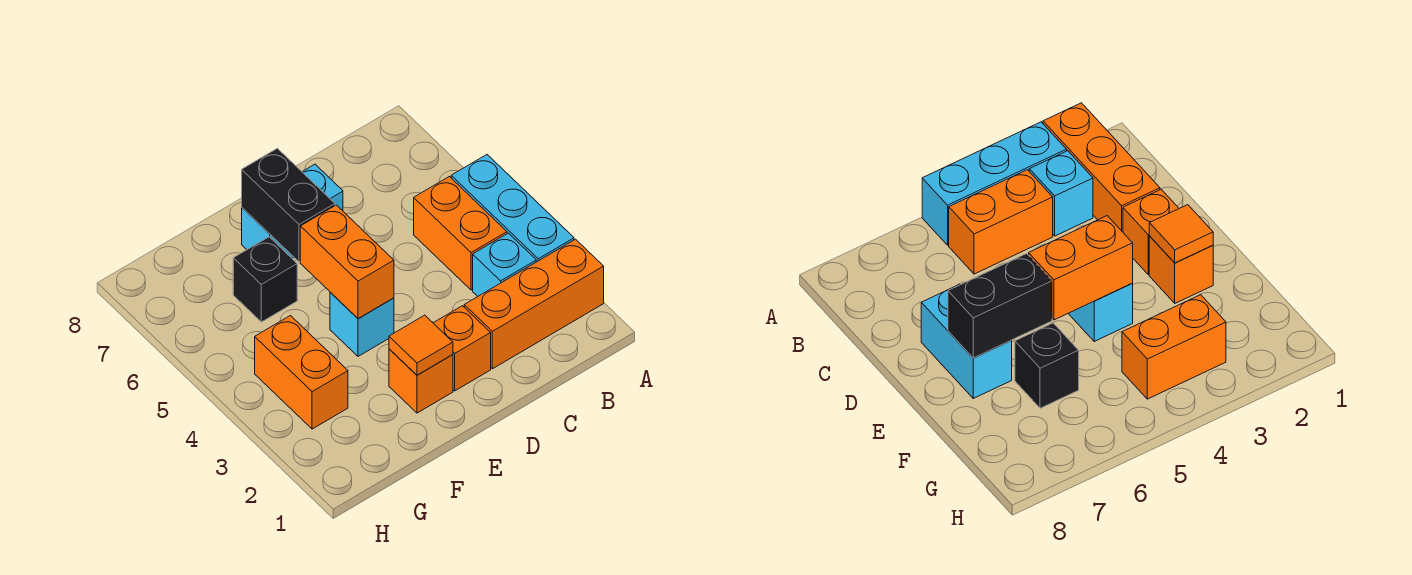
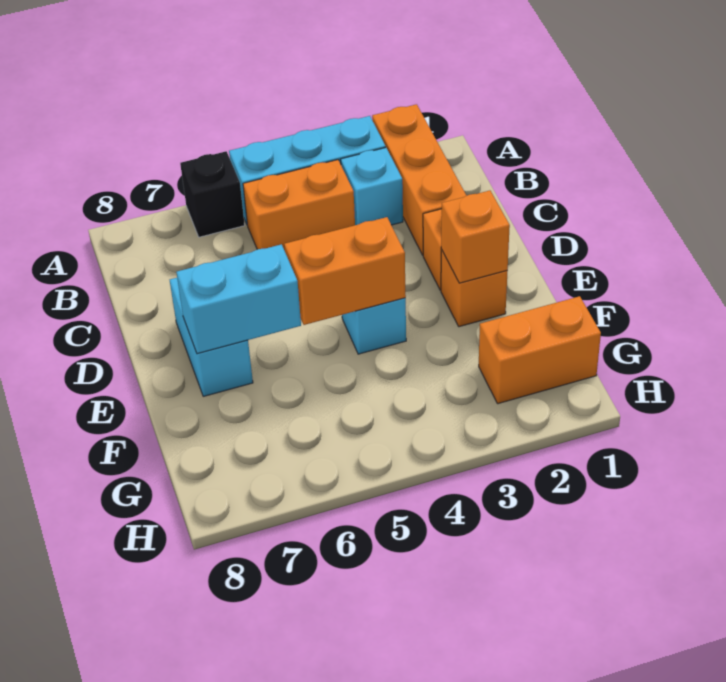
orange 1x1 tile [389,315,453,375] -> orange 1x1 brick [441,190,510,283]
black 1x2 brick [242,148,335,262] -> cyan 1x2 brick [176,244,301,354]
black 1x1 brick [233,237,297,322] -> black 1x1 brick moved to [180,151,245,237]
orange 1x2 brick [255,316,348,429] -> orange 1x2 brick moved to [479,296,601,404]

